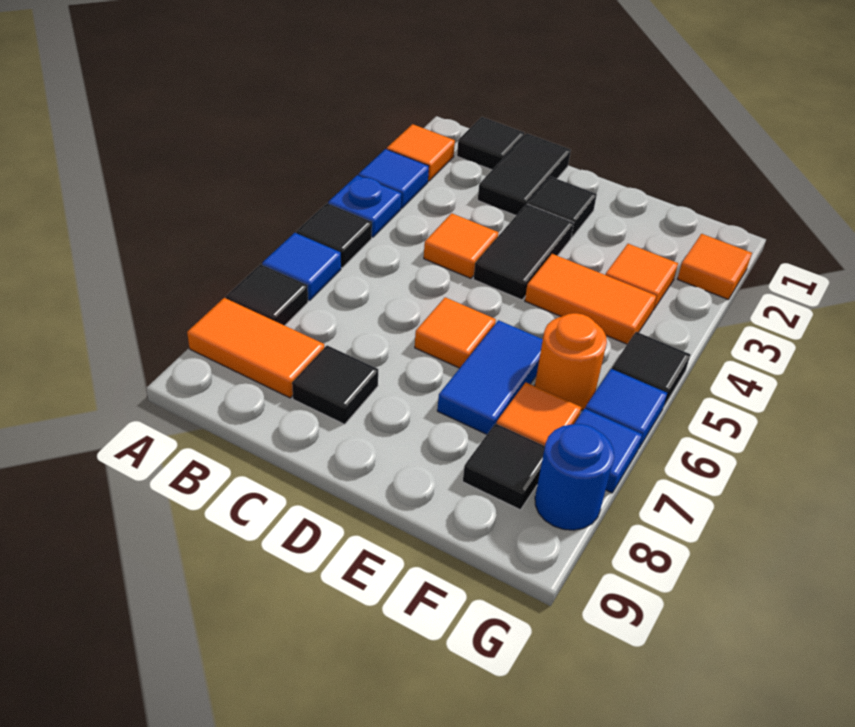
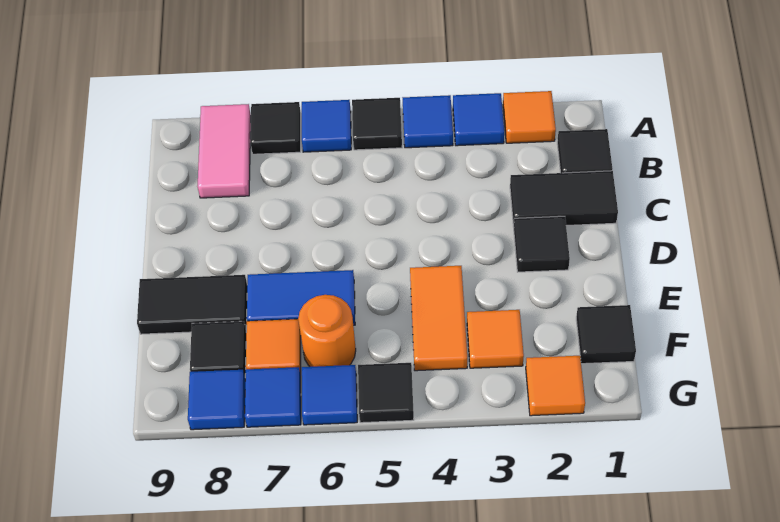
blue 1x1 plate [328,175,401,237] -> blue 1x1 tile [403,95,453,148]
orange 1x2 tile [187,298,324,398] -> pink 1x2 tile [197,104,251,198]
orange 1x1 tile [424,213,498,278] -> none
black 1x1 tile [292,345,378,424] -> black 1x1 tile moved to [576,305,636,364]
black 1x2 tile [473,204,574,300] -> black 1x2 tile moved to [137,275,247,334]
orange 1x1 tile [415,297,496,368] -> none
blue 1x1 round brick [535,424,614,530] -> blue 1x1 tile [188,370,245,430]

